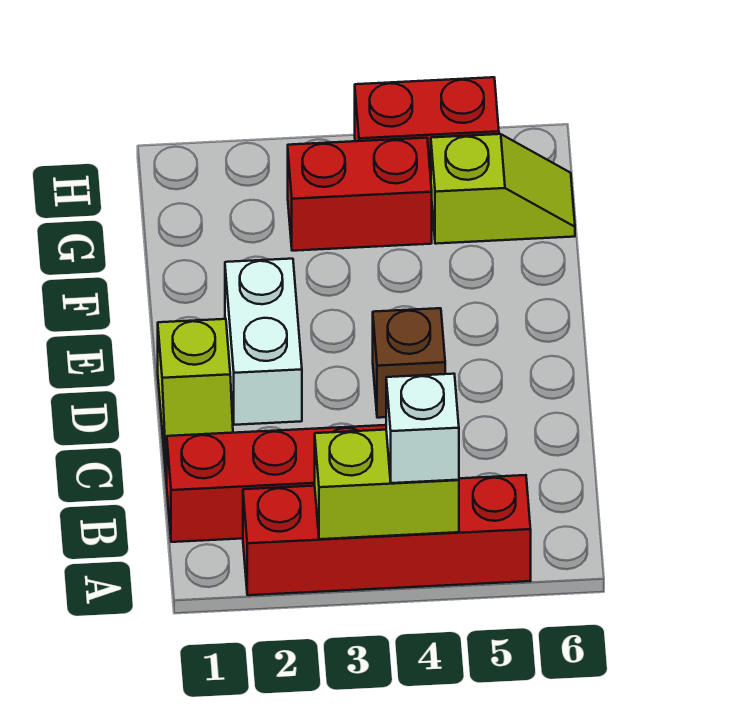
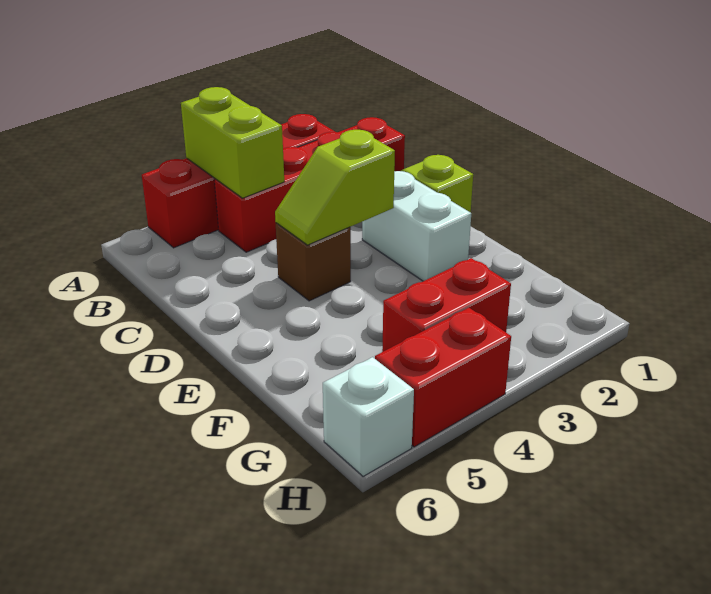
lime 1x2 brick [315,430,459,539] -> lime 1x2 brick turned to [181,87,284,198]
white 1x1 brick [386,374,459,483] -> white 1x1 brick moved to [323,357,414,477]
lime 1x2 slope [431,134,575,244] -> lime 1x2 slope moved to [275,130,395,245]

